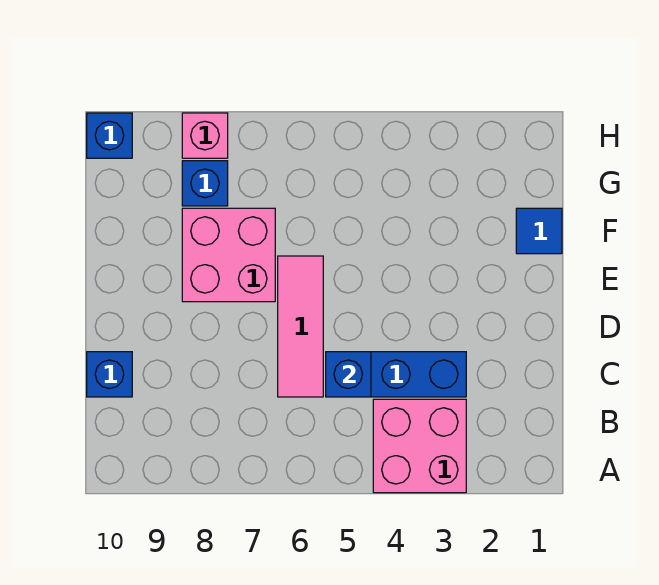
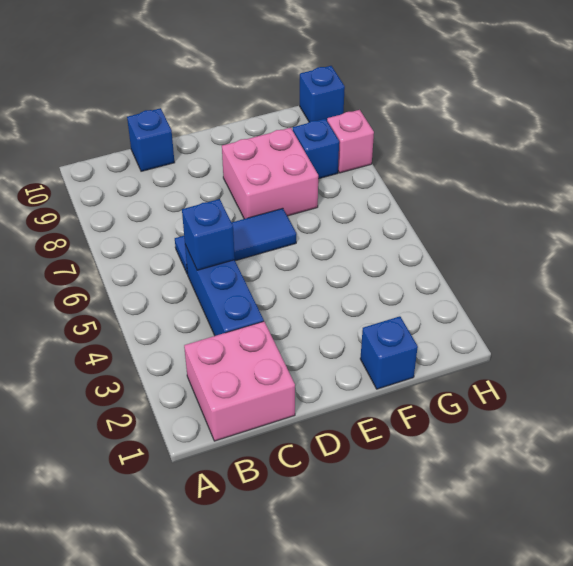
pink 2x2 brick [373,399,466,493] -> pink 2x2 brick moved to [184,321,295,441]
pink 1x3 tile [278,256,323,397] -> blue 1x3 tile [175,208,296,274]
blue 1x1 tile [516,208,562,254] -> blue 1x1 brick [360,316,418,389]

